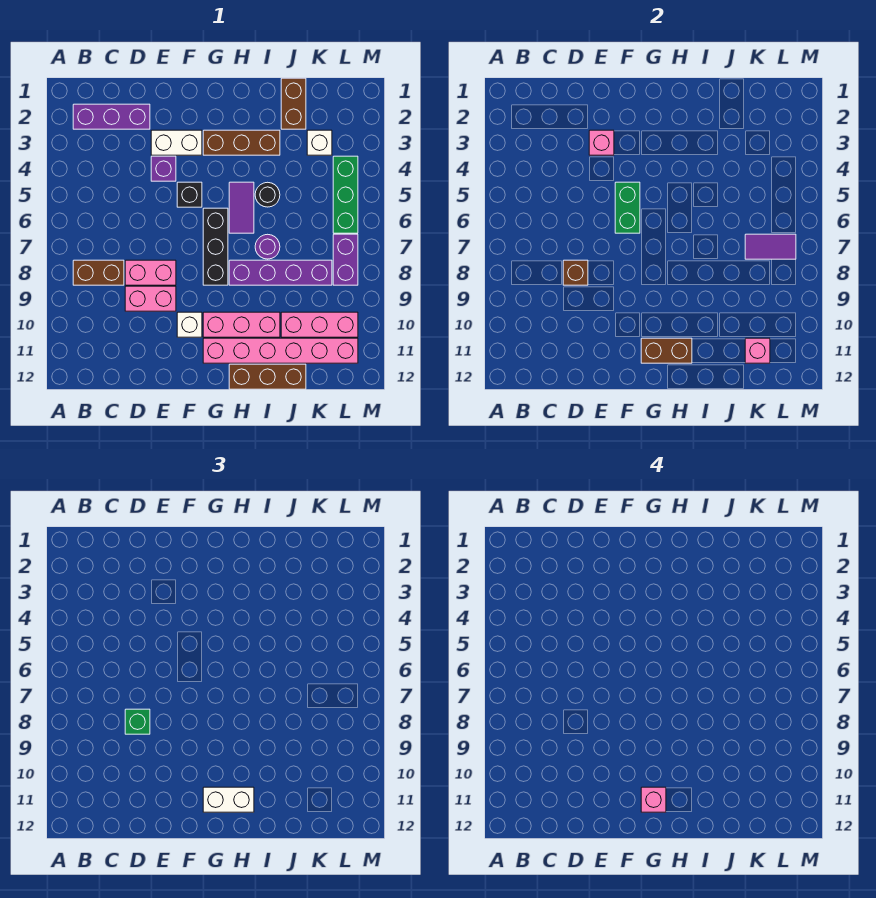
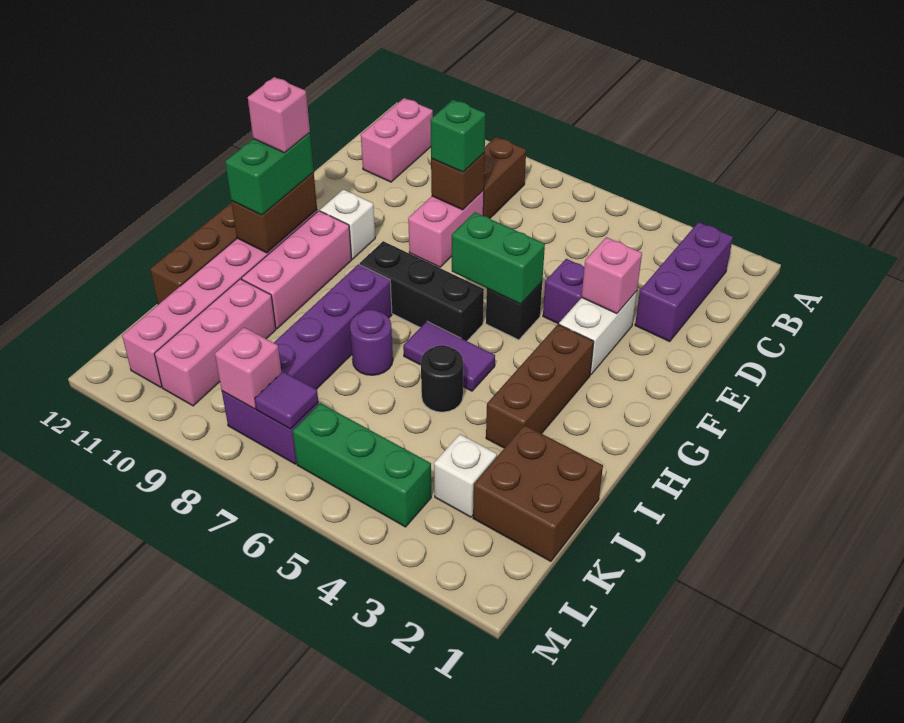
pink 1x2 brick [125,286,176,311] -> pink 1x2 brick moved to [361,98,433,182]
white 1x2 brick [203,787,254,812] -> green 1x2 brick [225,133,314,215]
brown 1x2 brick [281,78,306,129] -> brown 2x2 brick [473,425,603,561]
purple 1x2 tile [745,234,796,259] -> purple 1x1 tile [255,372,318,429]
pink 1x1 brick [745,338,770,363] -> pink 1x1 brick moved to [215,327,281,409]

